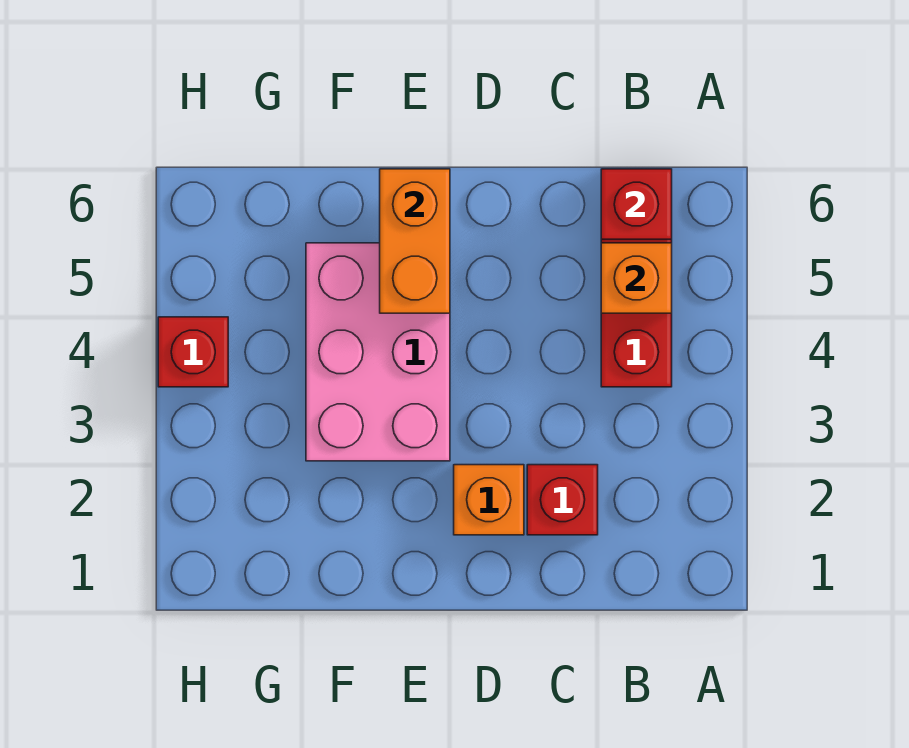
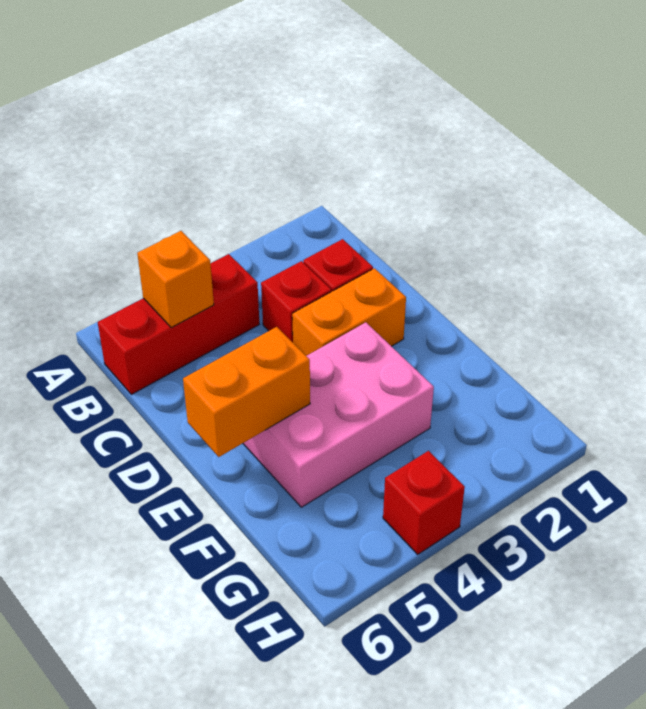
red 1x1 brick [601,169,672,239] -> red 1x1 brick moved to [261,261,331,342]
orange 1x1 brick [454,465,524,535] -> orange 1x2 brick [292,268,406,356]

